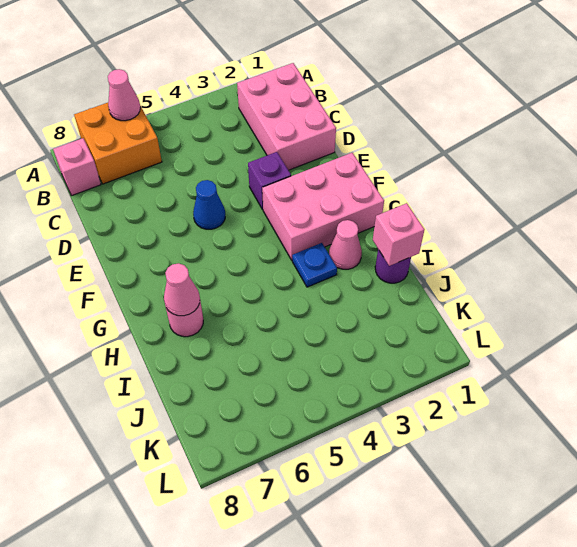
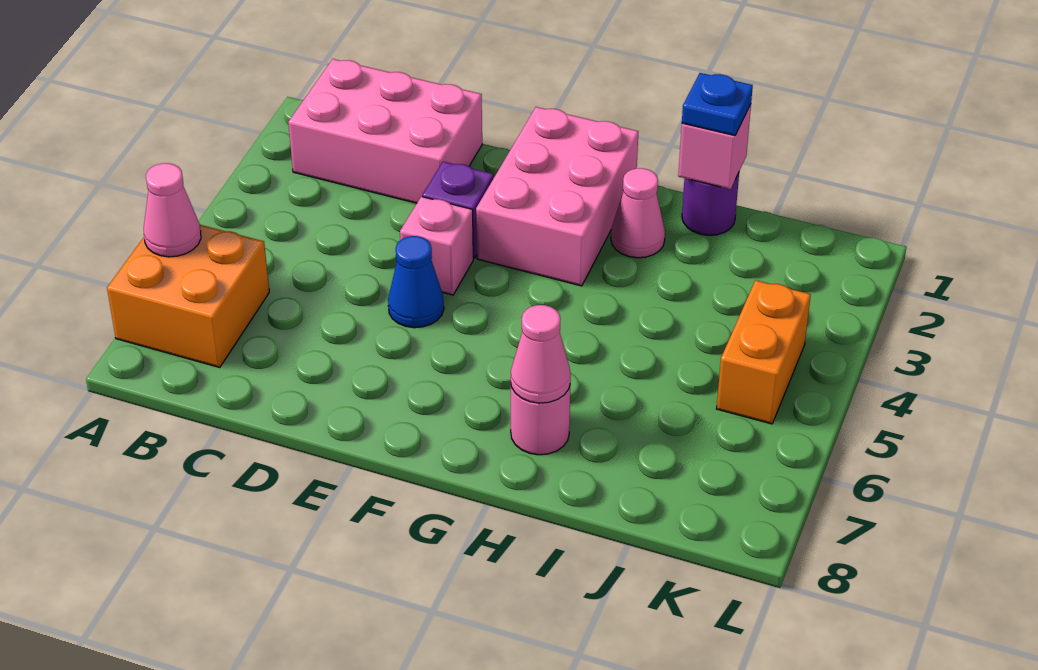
pink 1x1 brick [53,138,101,196] -> pink 1x1 brick moved to [400,197,473,295]
blue 1x1 plate [292,243,337,287] -> blue 1x1 plate moved to [682,73,753,136]
none -> orange 1x2 brick [717,280,811,424]

